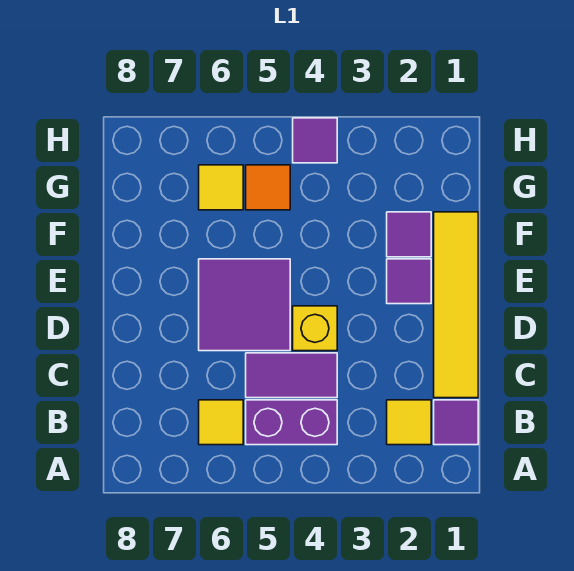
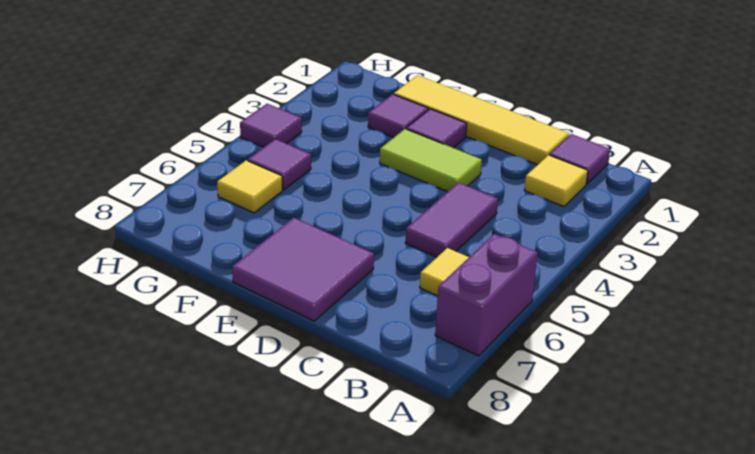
purple 1x2 brick [246,400,337,445] -> purple 1x2 brick moved to [435,234,538,356]
none -> lime 1x2 tile [380,129,482,192]
yellow 1x1 brick [293,306,337,351] -> none
purple 2x2 tile [199,259,290,351] -> purple 2x2 tile moved to [232,218,374,321]
orange 1x1 tile [246,165,290,210] -> purple 1x1 tile [248,139,311,190]

